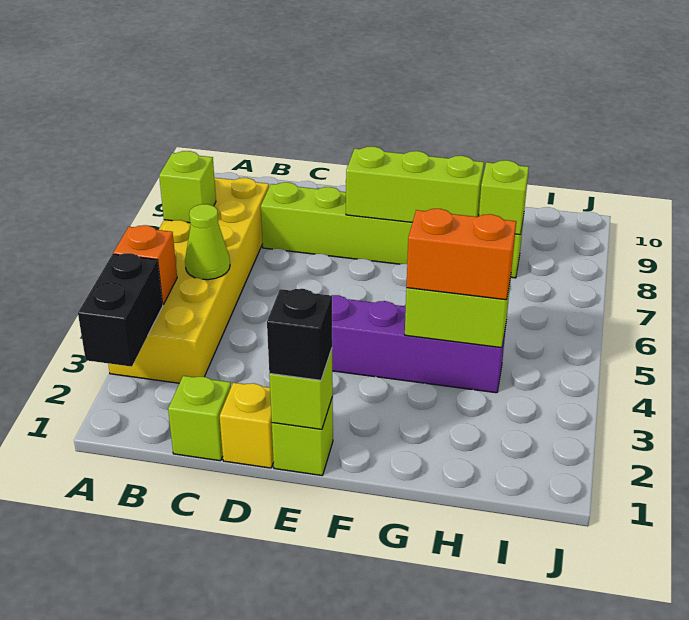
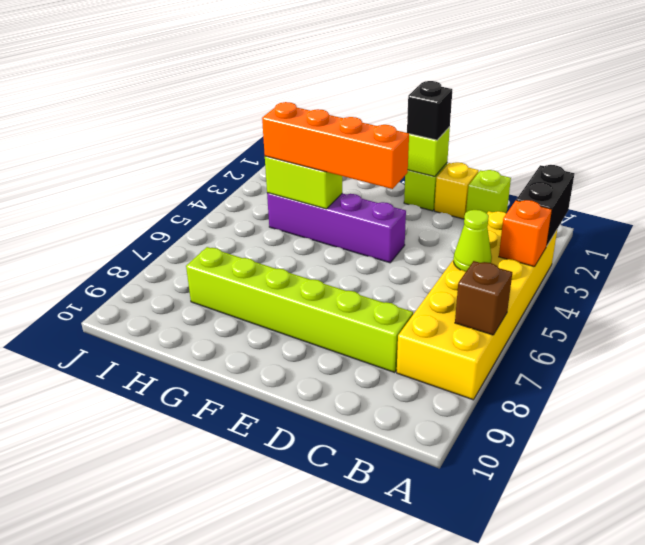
lime 1x1 brick [159,151,216,223] -> brown 1x1 brick [455,261,512,335]
lime 1x3 brick [346,146,484,222] -> none
orange 1x2 brick [406,209,516,300] -> orange 1x4 brick [262,102,409,189]
lime 1x1 brick [479,160,529,235] -> none

